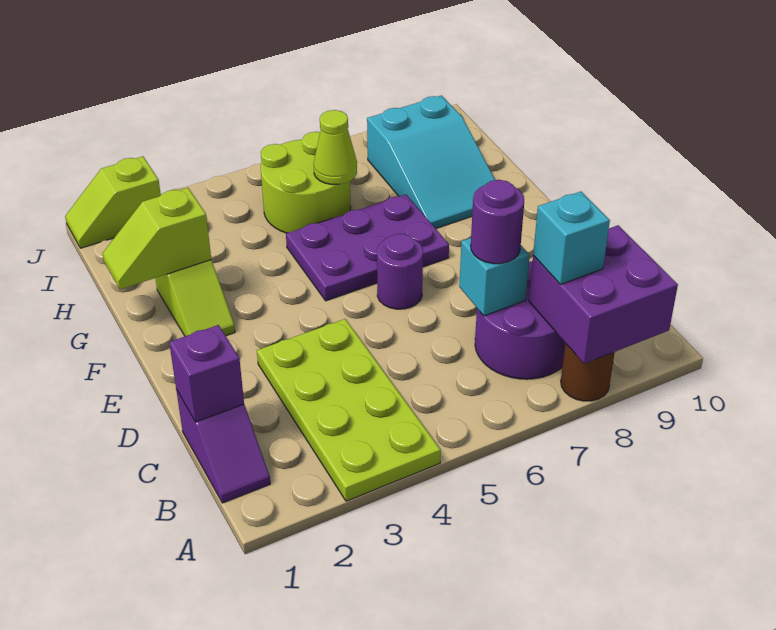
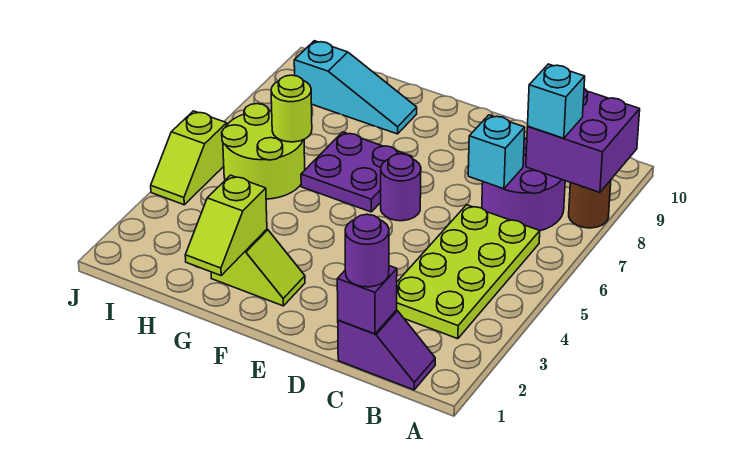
lime 2x4 plate [257,319,441,501] -> lime 2x4 plate turned to [397,205,540,339]
purple 1x1 round brick [471,180,524,264] -> purple 1x1 round brick moved to [345,214,389,287]
purple 2x3 plate [286,194,449,301] -> purple 2x2 plate [301,132,412,212]
cyan 2x3 slope [367,96,495,228] -> cyan 1x3 slope [294,41,417,134]
lime 1x1 cone [314,110,357,185] -> lime 1x1 round brick [271,75,312,142]
lime 1x2 slope [65,156,161,248] -> lime 1x2 slope moved to [151,111,227,205]

